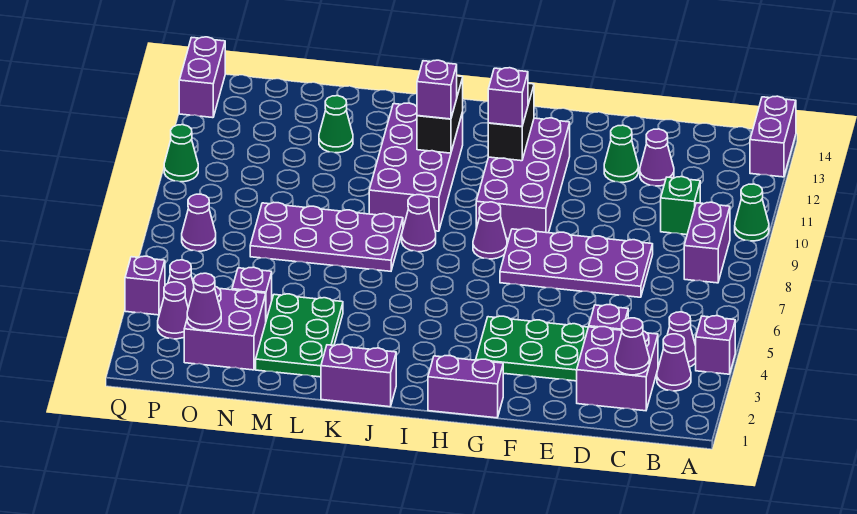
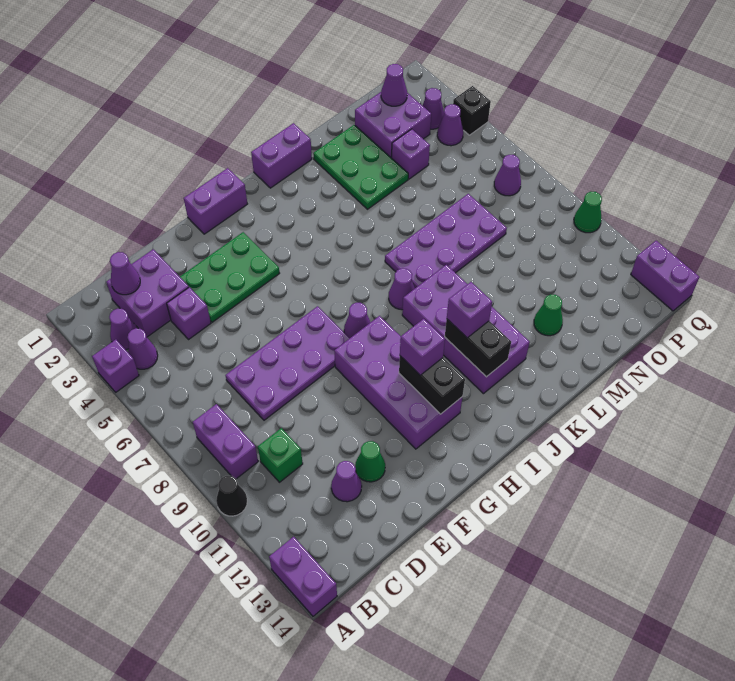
green 1x1 cone [735,184,769,241] -> black 1x1 cone [216,476,247,516]
purple 1x1 brick [125,256,165,315] -> black 1x1 brick [453,86,491,135]

